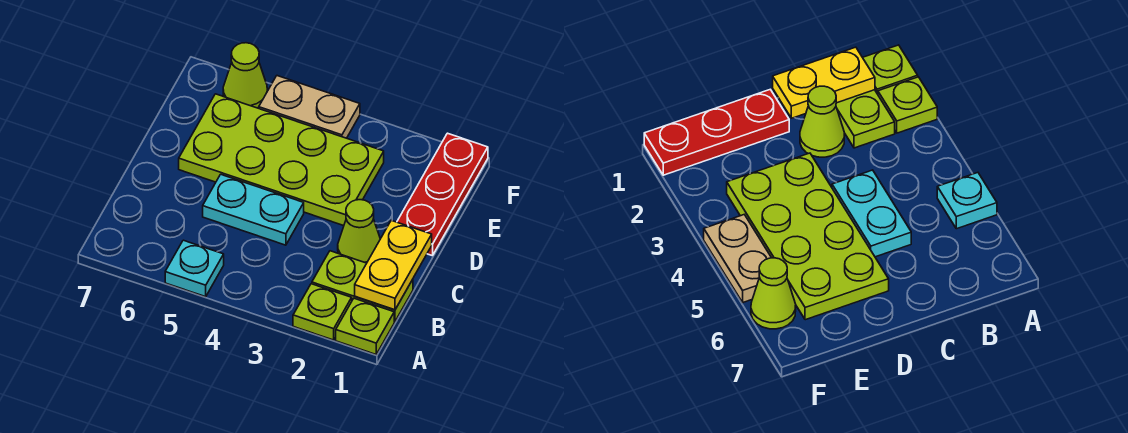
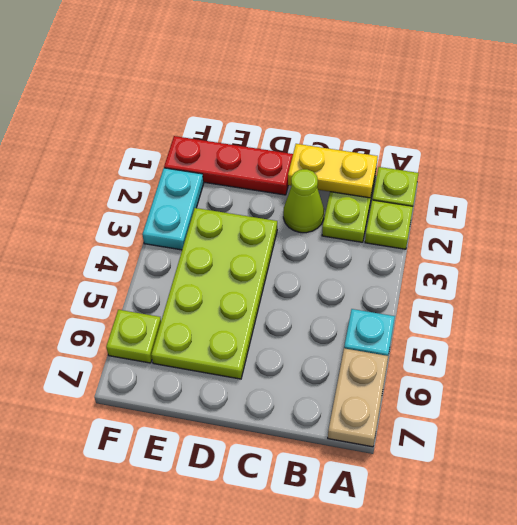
cyan 1x2 plate [203,174,304,245] -> cyan 1x2 plate moved to [142,168,203,250]
tan 1x2 plate [259,76,360,138] -> tan 1x2 plate moved to [328,348,388,447]
lime 1x1 cone [223,43,267,108] -> lime 1x1 plate [106,310,161,363]

